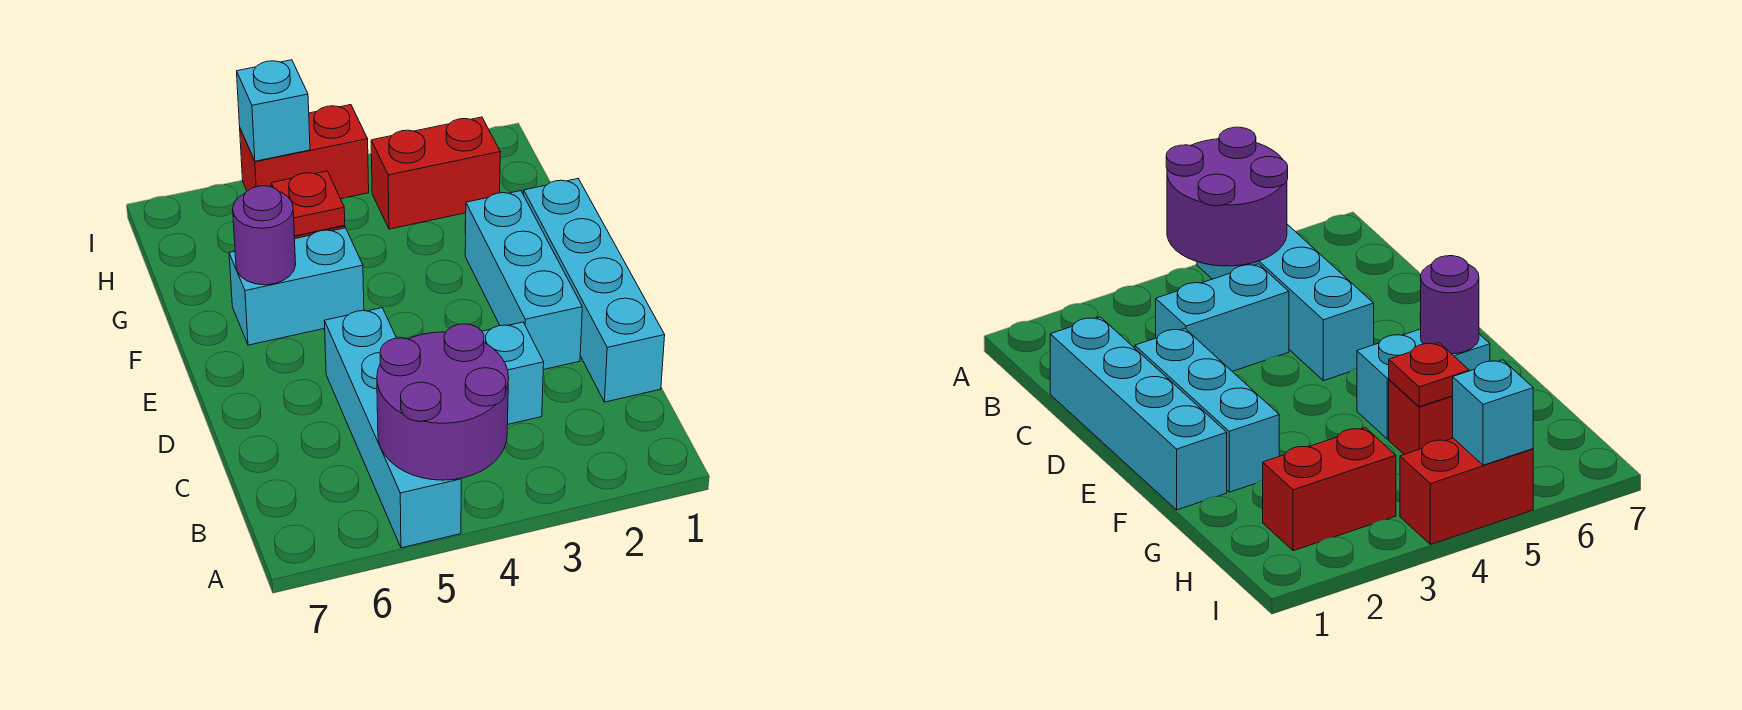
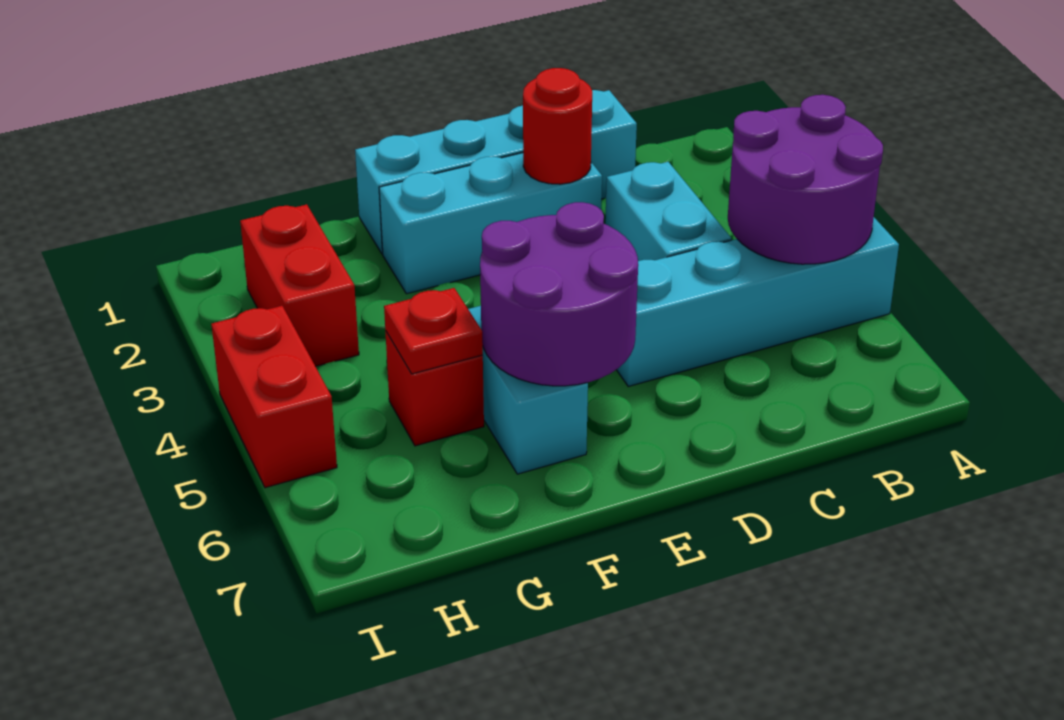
none -> red 1x1 round brick [523,68,592,184]
purple 1x1 round brick [233,186,296,285] -> purple 2x2 round brick [480,202,638,386]
cyan 1x1 brick [237,60,310,161] -> none

